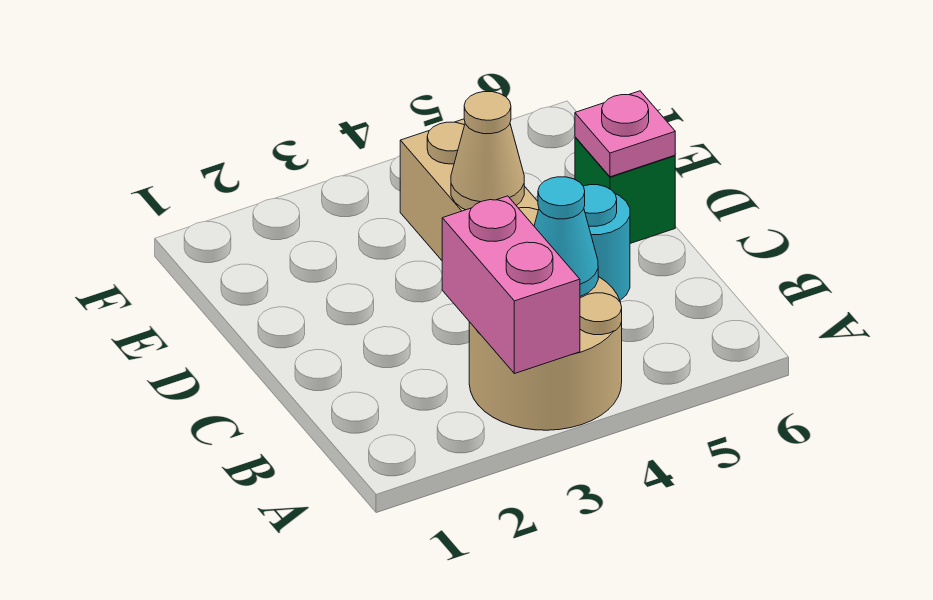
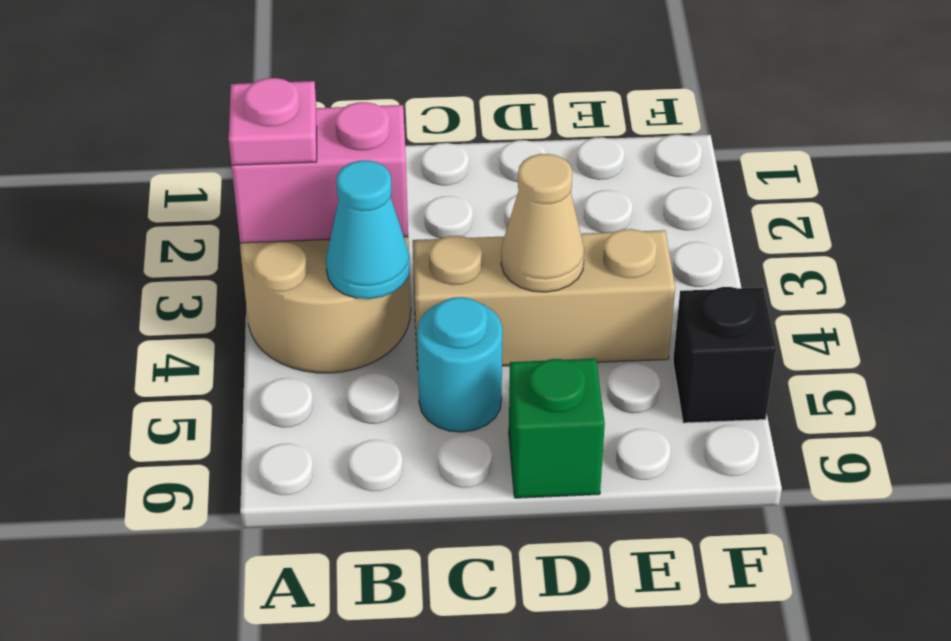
pink 1x1 plate [575,91,675,177] -> pink 1x1 plate moved to [229,78,317,165]
none -> black 1x1 brick [673,287,776,423]

